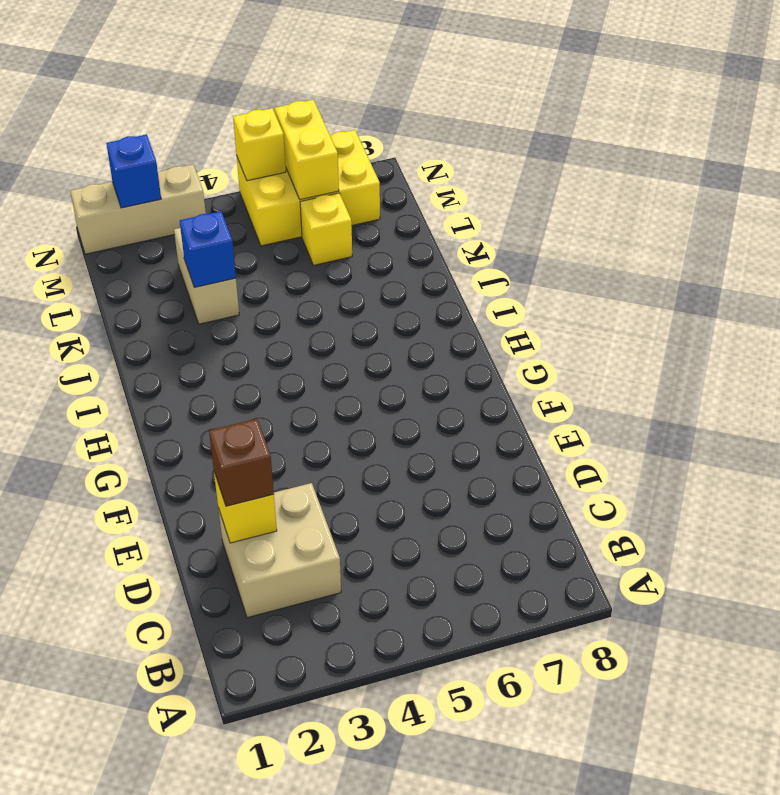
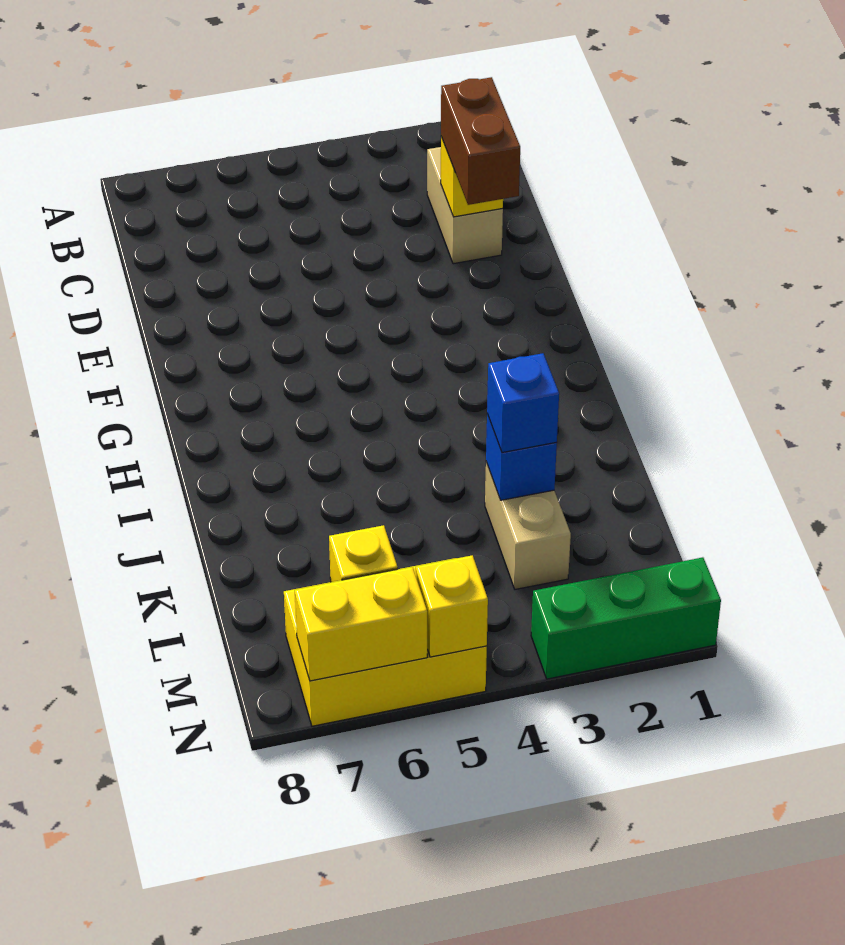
tan 2x2 brick [218,483,341,618] -> tan 1x2 brick [427,147,503,264]
brown 1x1 brick [209,419,274,506] -> brown 1x2 brick [441,77,520,205]
yellow 1x2 brick [275,100,339,200] -> yellow 1x2 brick turned to [295,567,427,681]
tan 1x3 brick [70,165,206,254] -> green 1x3 brick [531,557,721,679]
blue 1x1 brick [106,134,161,208] -> blue 1x1 brick moved to [487,353,559,453]

